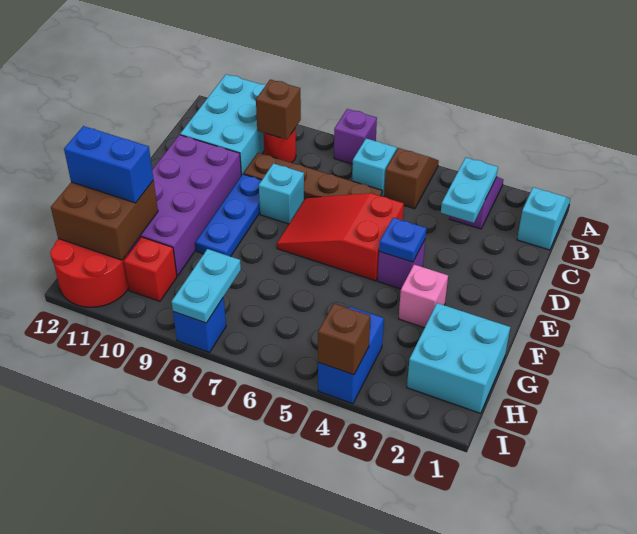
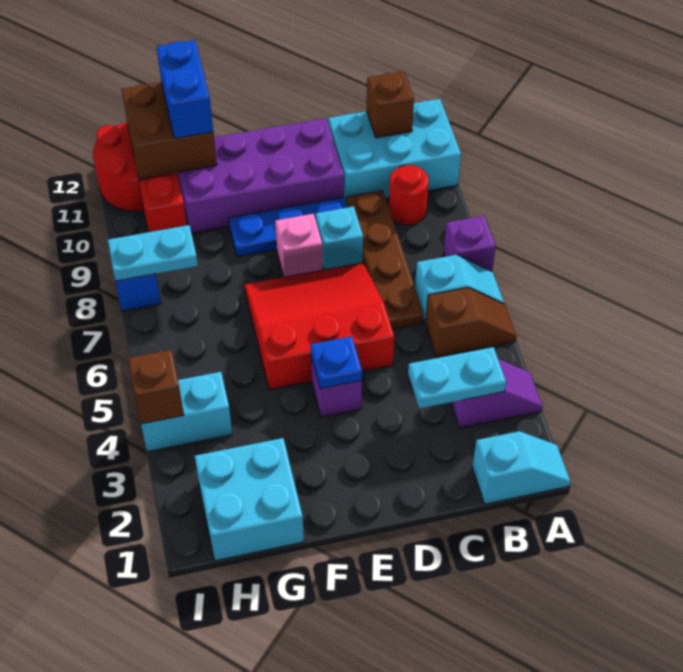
brown 1x1 brick [256,80,301,139] -> brown 1x1 brick moved to [367,71,414,138]
red 2x3 slope [277,193,404,281] -> red 3x3 slope [244,263,394,390]
pink 1x1 brick [399,265,448,328] -> pink 1x1 brick moved to [275,214,323,277]
blue 1x2 brick [318,306,384,404] -> cyan 1x2 brick [141,372,232,452]

